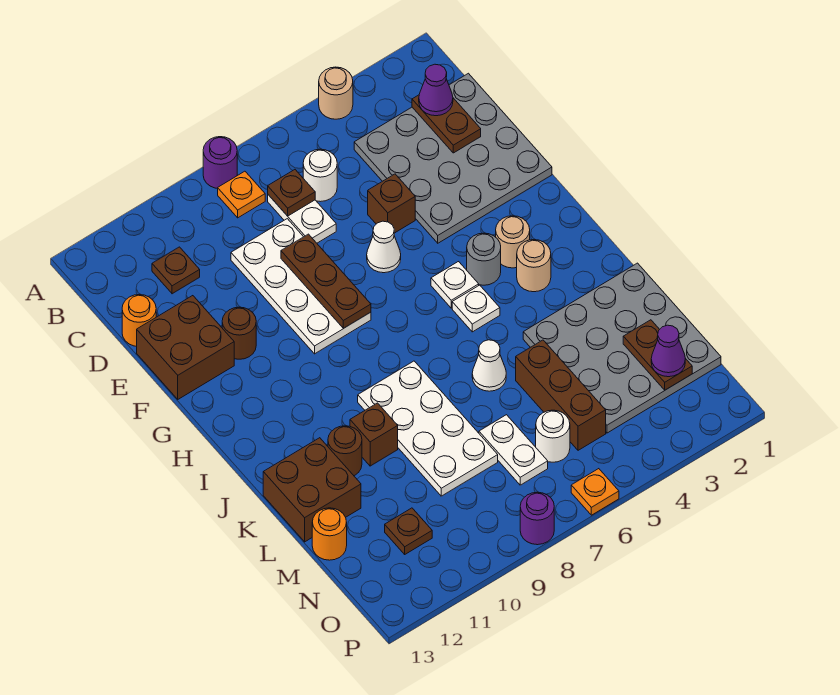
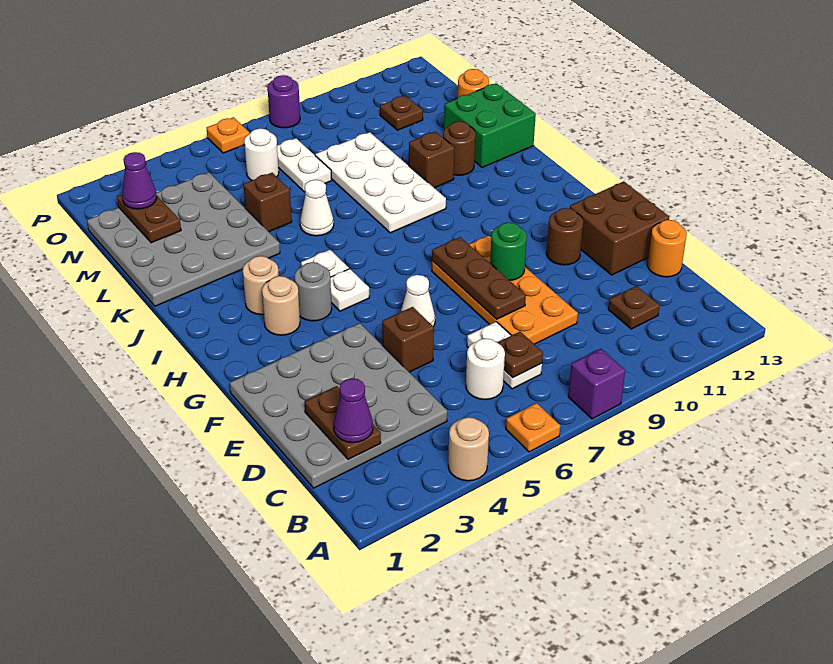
purple 1x1 round brick [203,137,237,188] -> purple 1x1 brick [568,349,625,419]
orange 1x1 plate [218,171,265,218] -> orange 1x1 plate moved to [506,403,560,452]
white 2x4 plate [231,219,371,354] -> orange 2x4 plate [432,235,578,344]
none -> green 1x1 round brick [490,222,527,280]
brown 2x2 brick [263,438,361,542] -> green 2x2 brick [444,83,536,168]
brown 1x3 brick [516,340,606,450] -> brown 1x1 brick [243,173,292,232]

